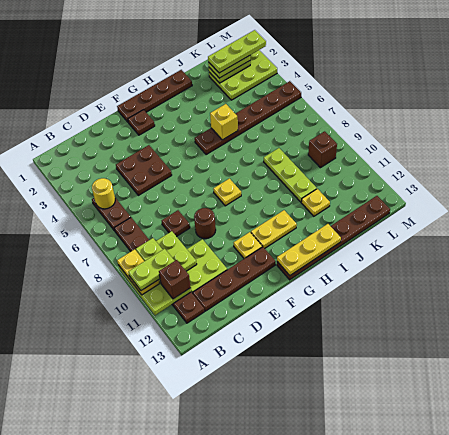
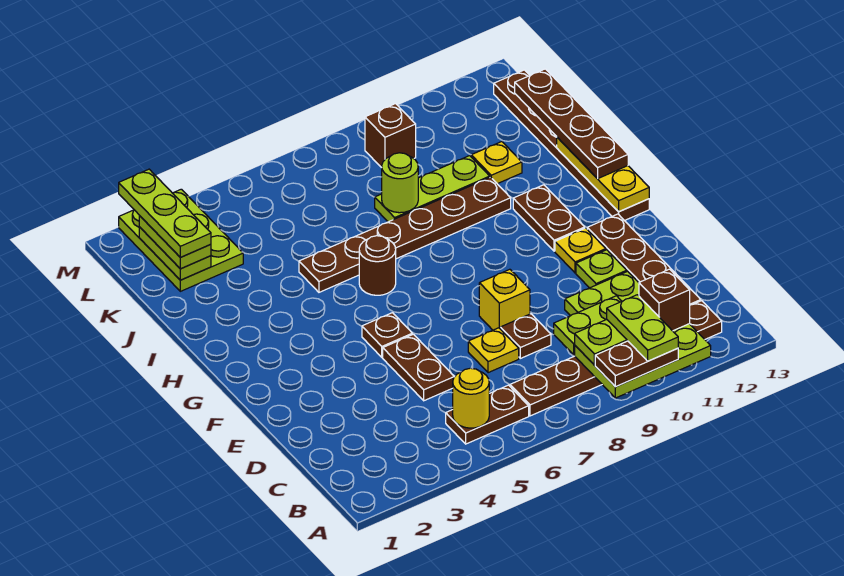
yellow 1x2 plate [117,249,159,295] -> brown 1x2 plate [595,341,678,387]
brown 2x2 plate [116,145,172,195] -> brown 1x2 plate [383,334,454,401]
brown 1x1 round brick [194,208,216,239] -> brown 1x1 round brick moved to [359,236,396,295]
none -> lime 1x1 plate [576,250,627,288]
brown 1x4 plate [117,70,192,122] -> brown 1x4 plate moved to [515,69,628,179]
brown 1x1 plate [128,110,155,135] -> brown 1x1 plate moved to [362,313,412,357]
yellow 1x1 plate [213,179,241,206] -> yellow 1x1 plate moved to [468,328,519,373]
yellow 1x2 plate [251,210,297,248] -> brown 1x2 plate [513,185,585,251]
brown 1x6 plate [195,81,301,155] -> brown 1x6 plate turned to [299,177,511,292]
yellow 1x1 brick [210,104,238,140] -> yellow 1x1 brick moved to [479,269,530,330]
none -> lime 1x1 round brick [382,153,418,213]

